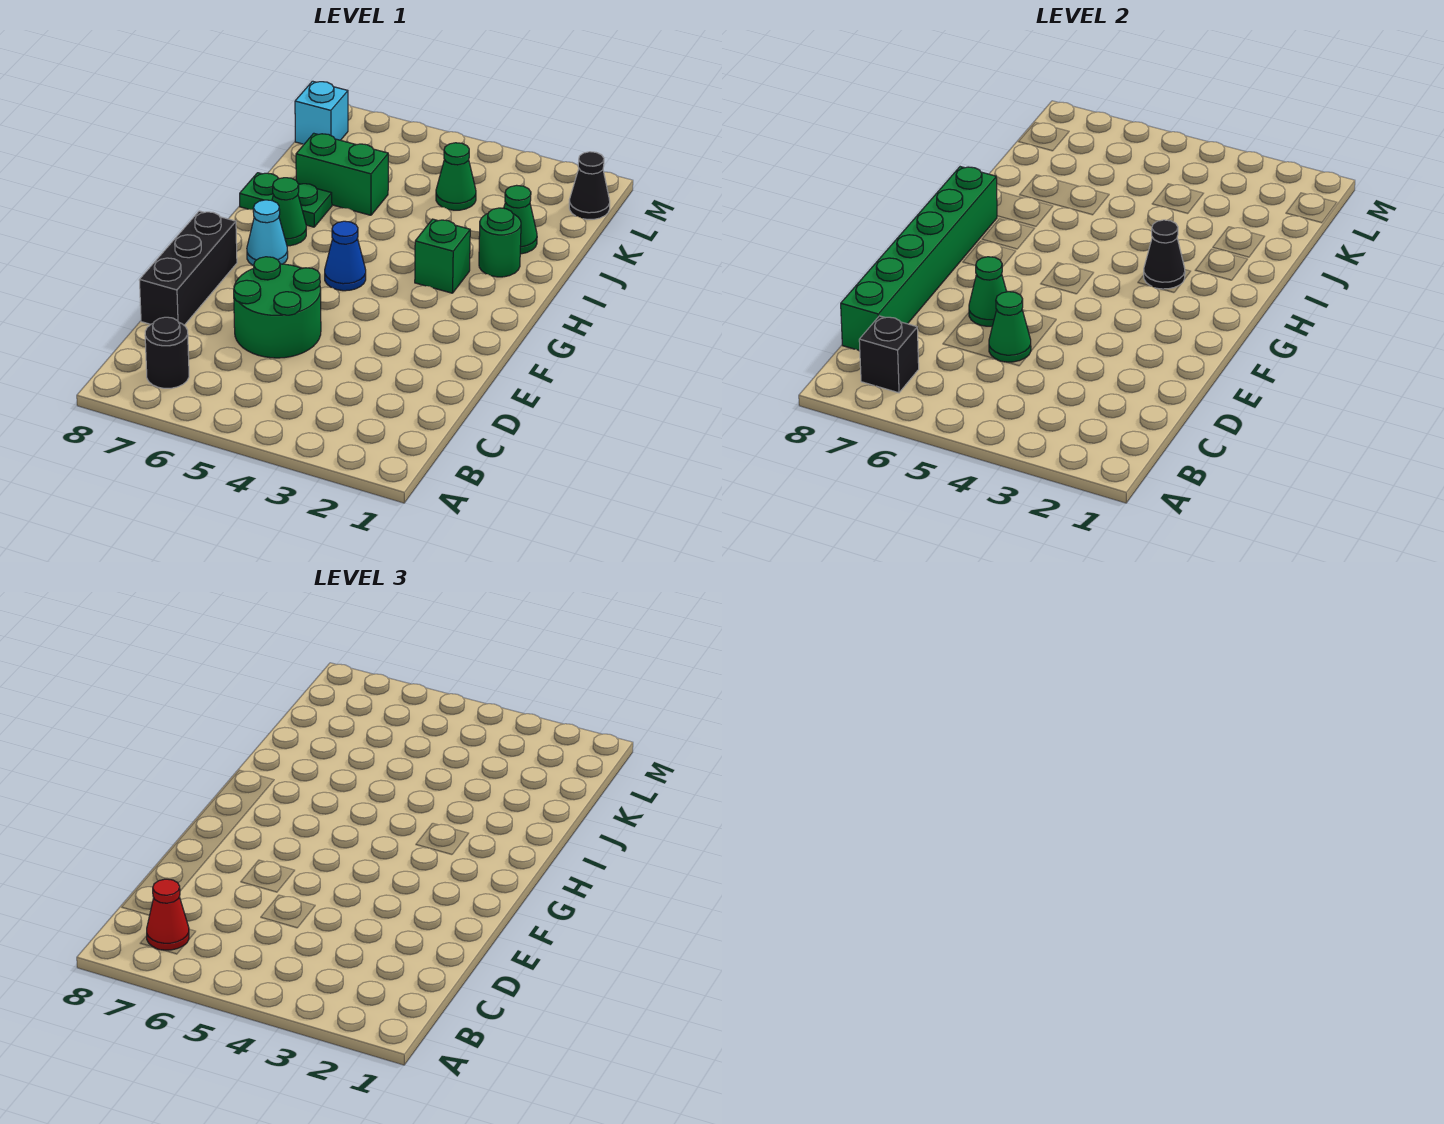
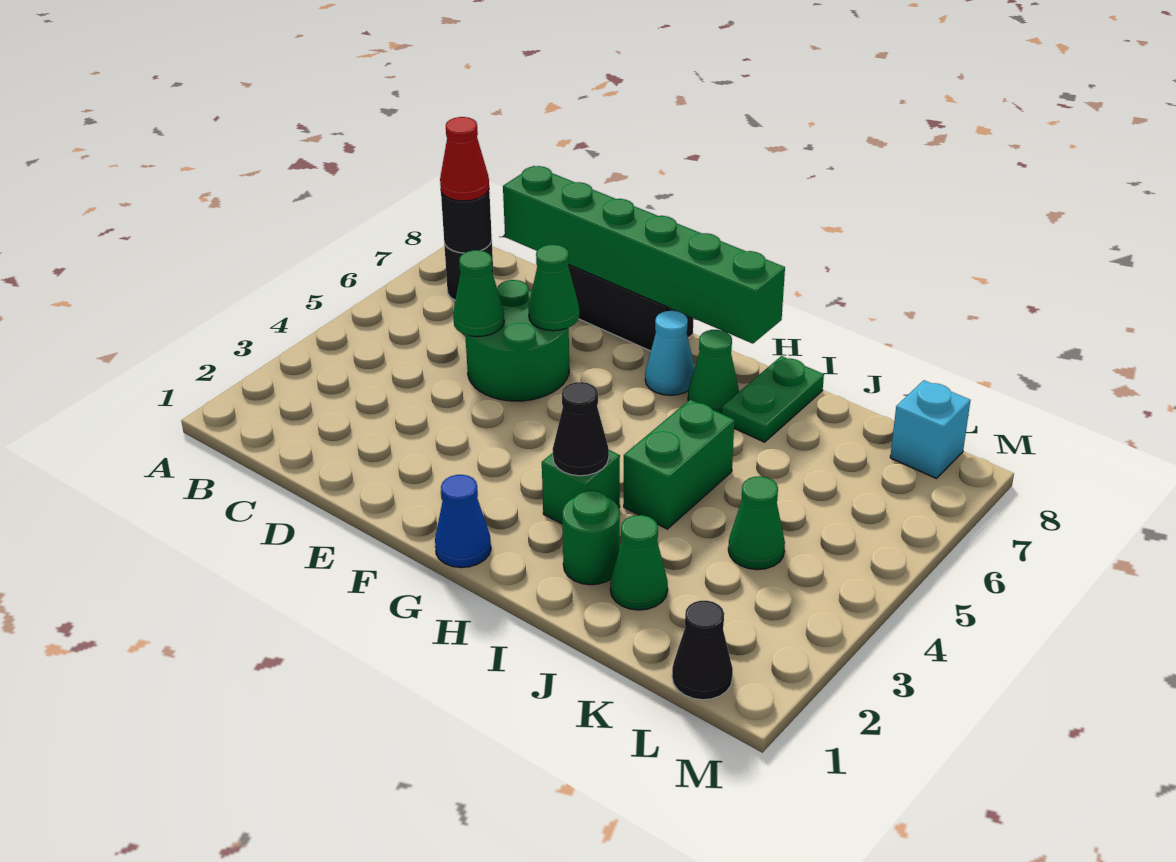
black 1x1 brick [859,316,919,393] -> black 1x1 round brick [441,190,492,253]
blue 1x1 cone [325,221,366,291] -> blue 1x1 cone moved to [435,475,491,568]
green 1x2 brick [296,133,388,215] -> green 1x2 brick moved to [624,400,734,529]

